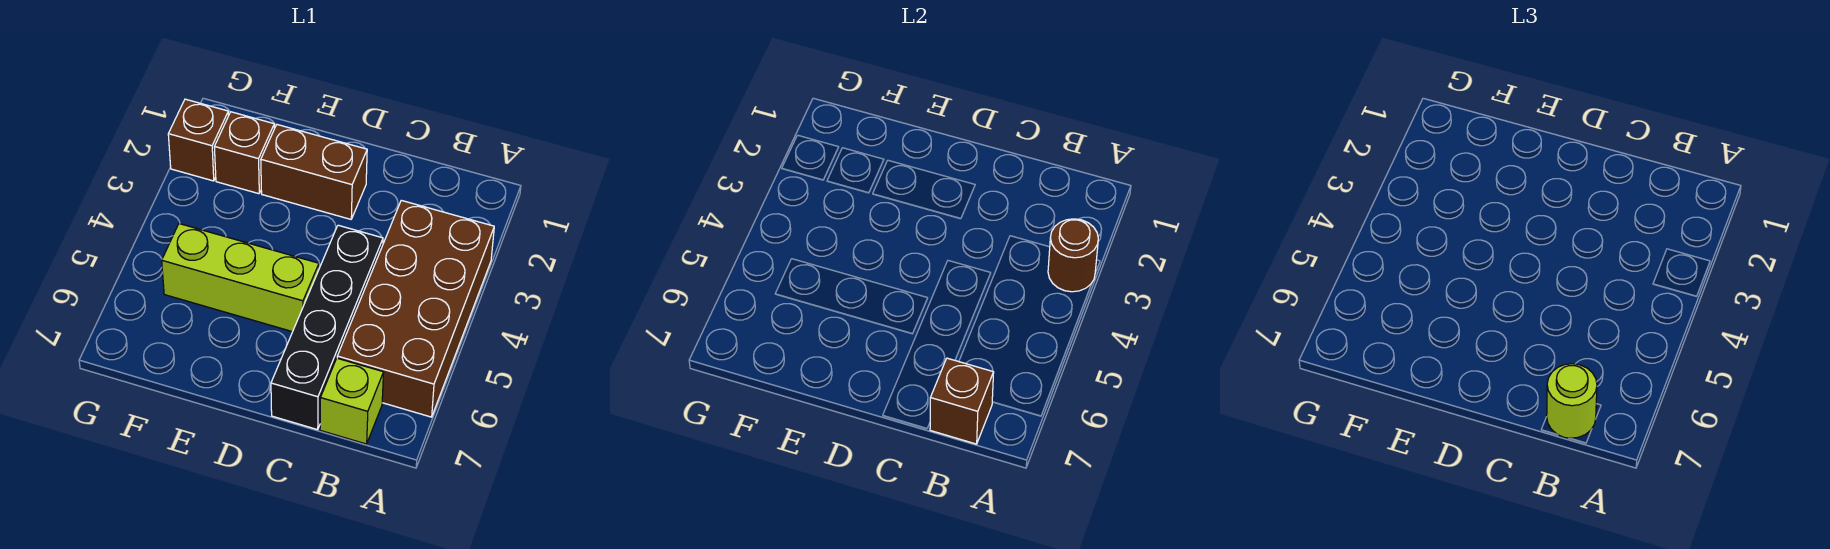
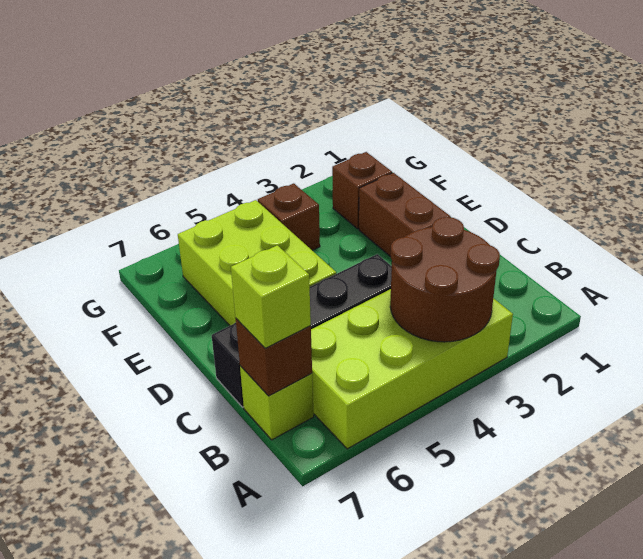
brown 2x4 brick [337,200,494,417] -> lime 2x4 brick [311,289,513,449]
brown 1x1 round brick [1048,219,1098,292] -> brown 2x2 round brick [390,217,500,342]
lime 1x1 round brick [1547,364,1597,438] -> lime 1x1 brick [231,245,311,348]
lime 1x3 brick [162,224,319,332] -> lime 2x3 brick [178,200,336,326]
brown 1x1 brick [168,99,229,181] -> brown 1x1 brick moved to [258,183,320,250]

